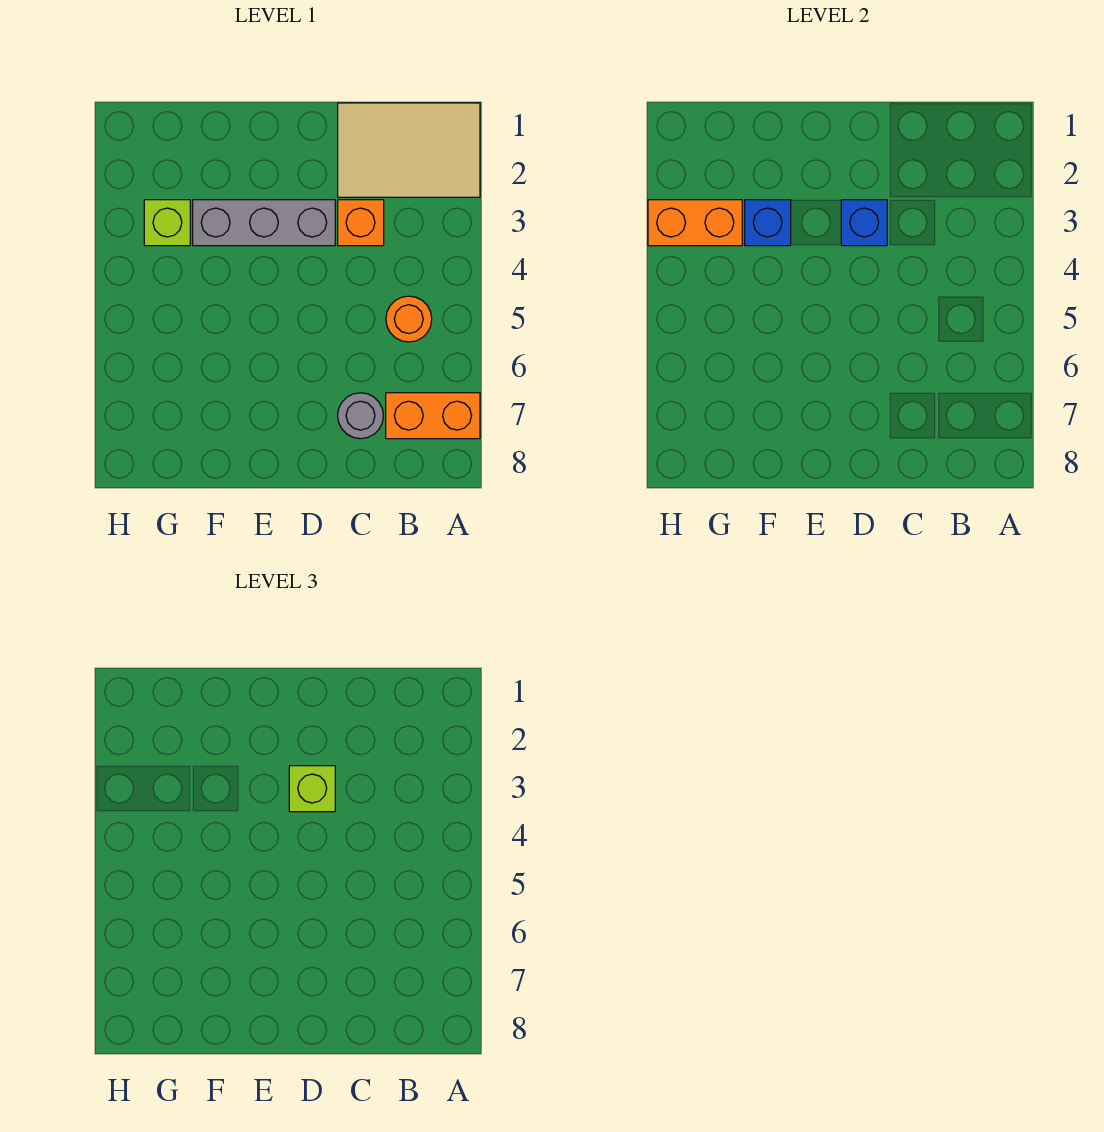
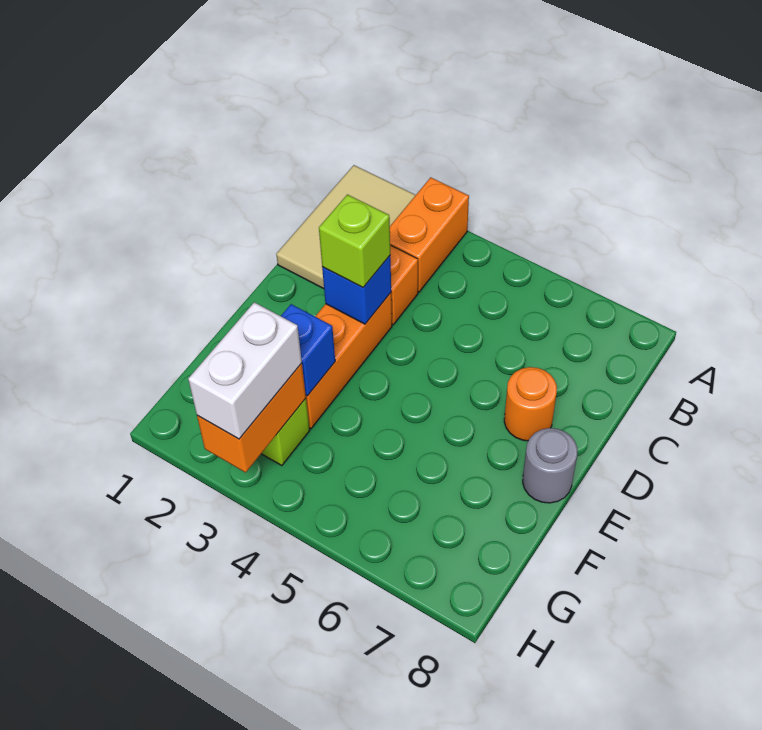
orange 1x2 brick [386,393,480,439] -> orange 1x2 brick moved to [390,177,469,292]
orange 1x1 round brick [386,296,432,342] -> orange 1x1 round brick moved to [504,367,557,441]
grey 1x1 round brick [338,393,383,439] -> grey 1x1 round brick moved to [523,428,577,503]
grey 1x3 brick [193,200,335,246] -> orange 1x3 brick [306,293,392,429]
none -> white 1x2 brick [188,302,302,439]

